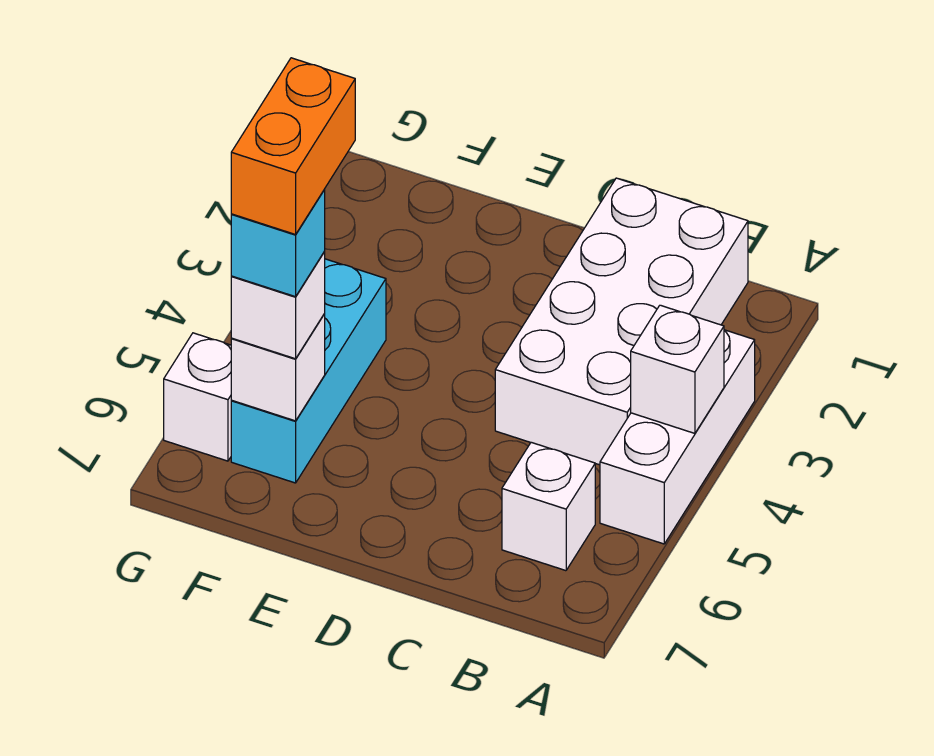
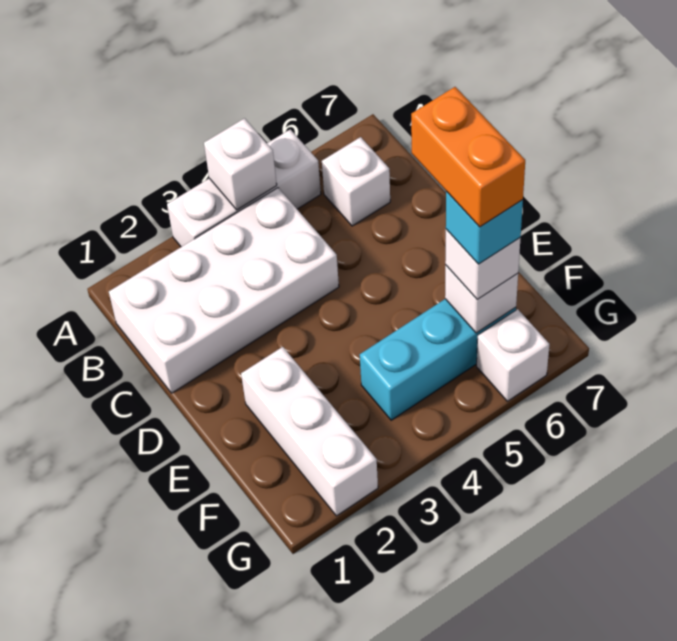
none -> white 1x3 brick [241,347,378,516]
orange 1x2 brick [231,58,355,235] -> orange 1x2 brick turned to [411,87,525,227]

